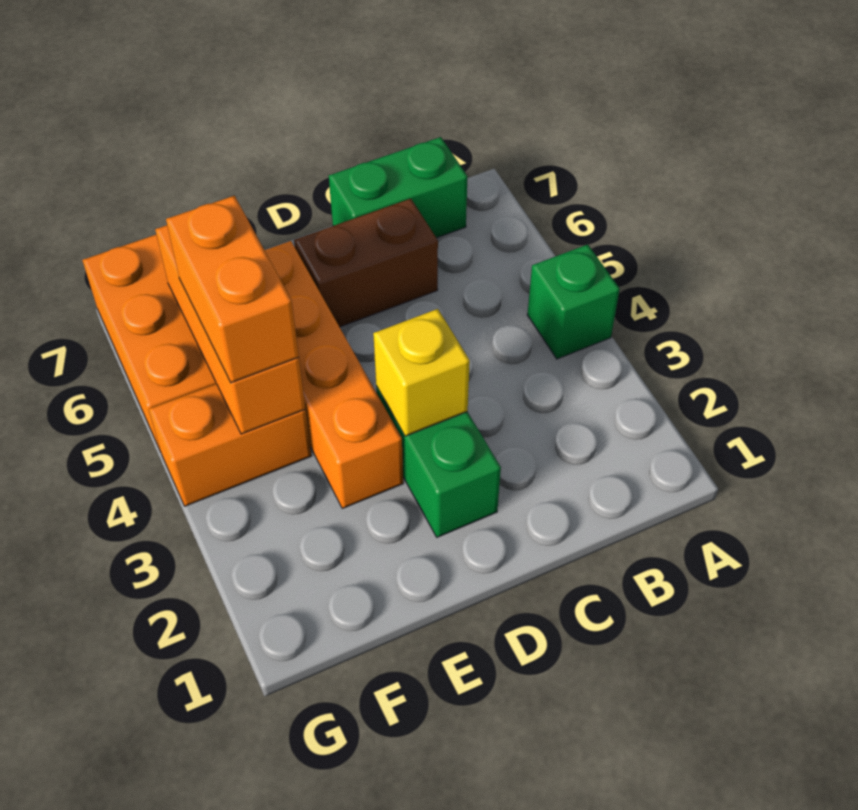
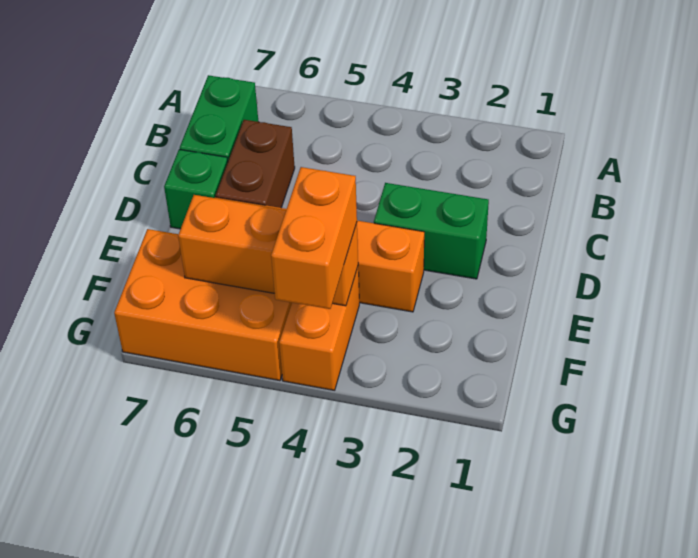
green 1x1 brick [527,244,620,359] -> green 1x1 brick moved to [164,149,228,229]
yellow 1x1 brick [373,309,470,436] -> none
orange 1x2 brick [166,196,299,383] -> orange 1x2 brick turned to [271,167,357,309]

